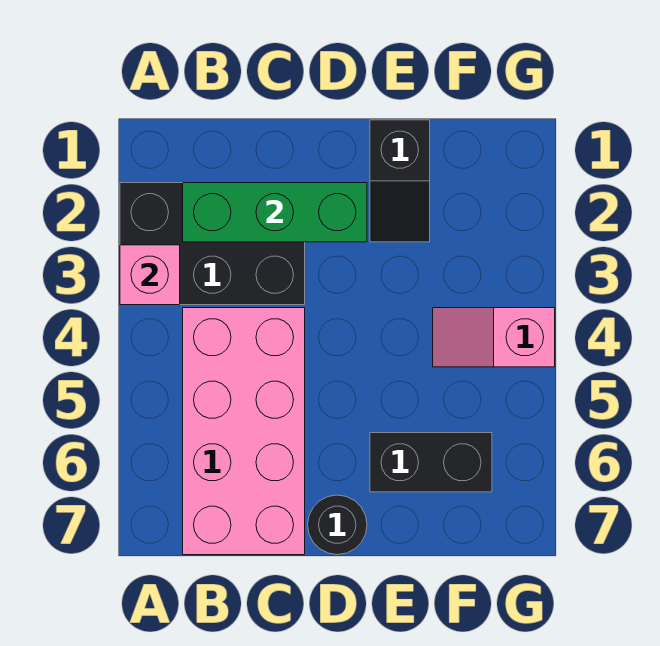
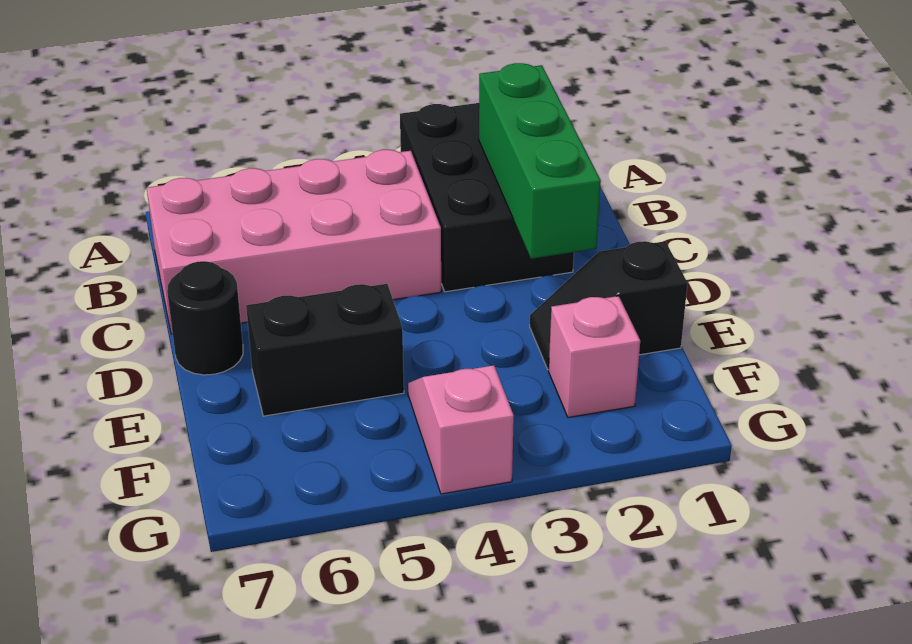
pink 1x1 brick [120,245,180,305] -> pink 1x1 brick moved to [549,296,640,418]
black 1x2 brick [370,433,492,492] -> black 1x2 brick turned to [246,284,404,416]

